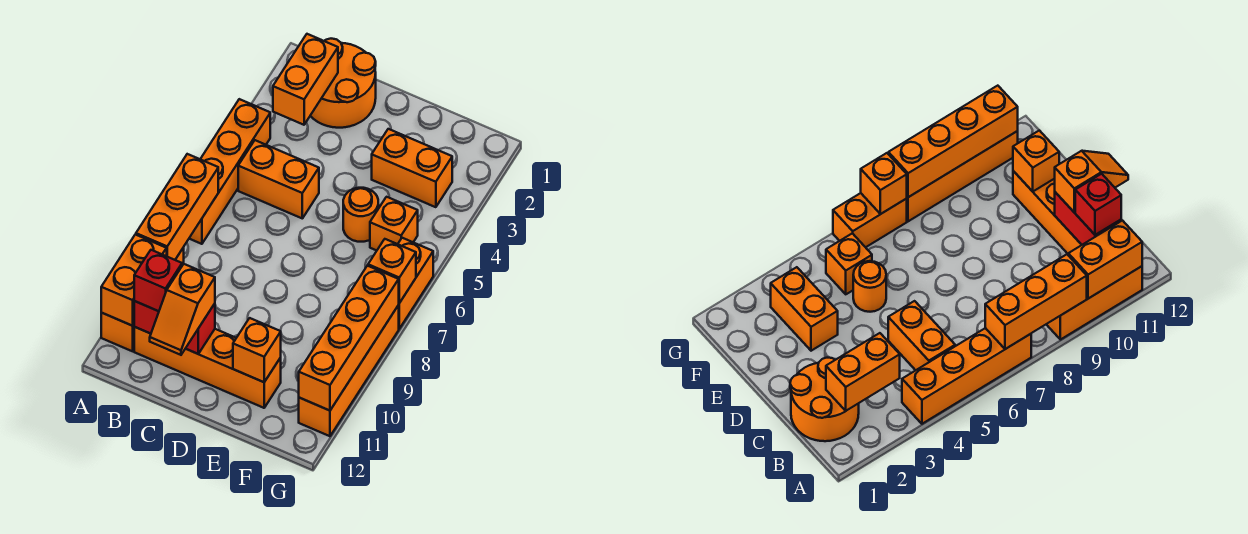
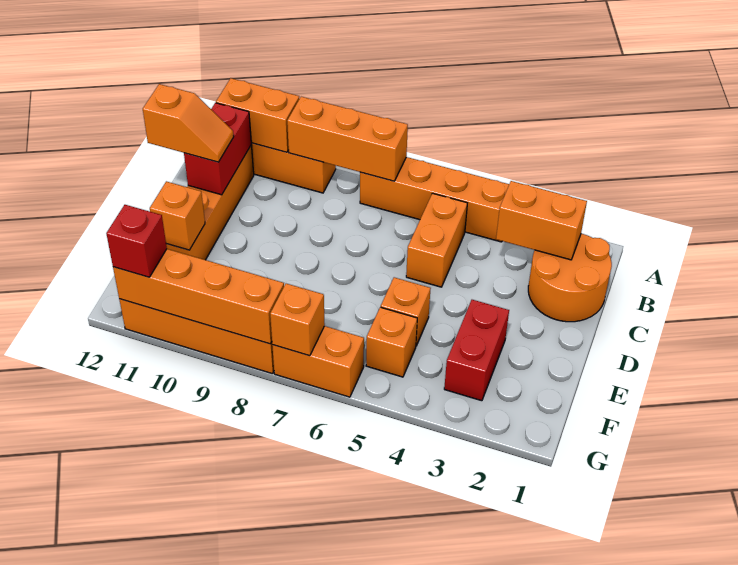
red 1x1 brick [134,250,182,311] -> red 1x1 brick moved to [106,205,167,277]
orange 1x2 slope [150,264,215,355] -> orange 1x2 slope turned to [143,84,234,162]
orange 1x2 brick [372,129,452,207] -> red 1x2 brick [444,300,509,401]
orange 1x1 round brick [343,188,378,242] -> orange 1x1 brick [381,277,431,346]

